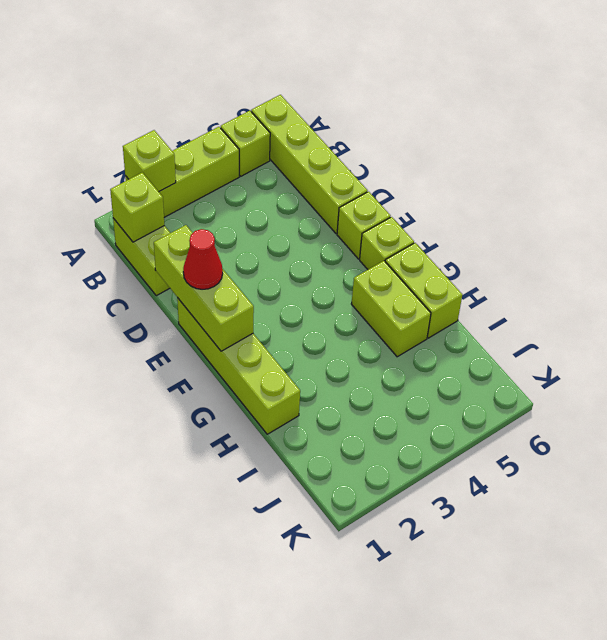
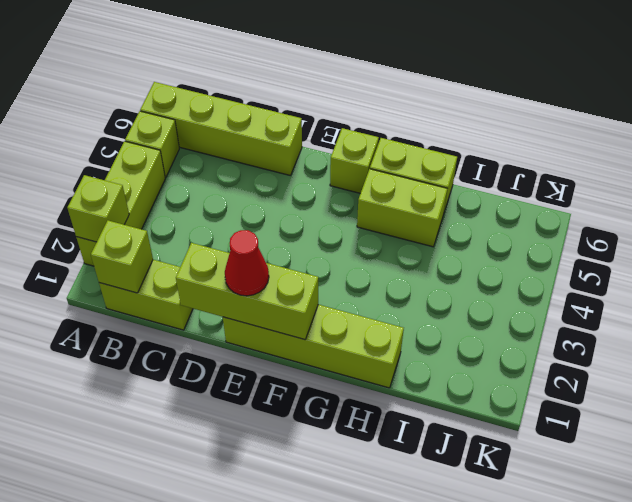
lime 1x1 brick [337,192,390,259] -> none

